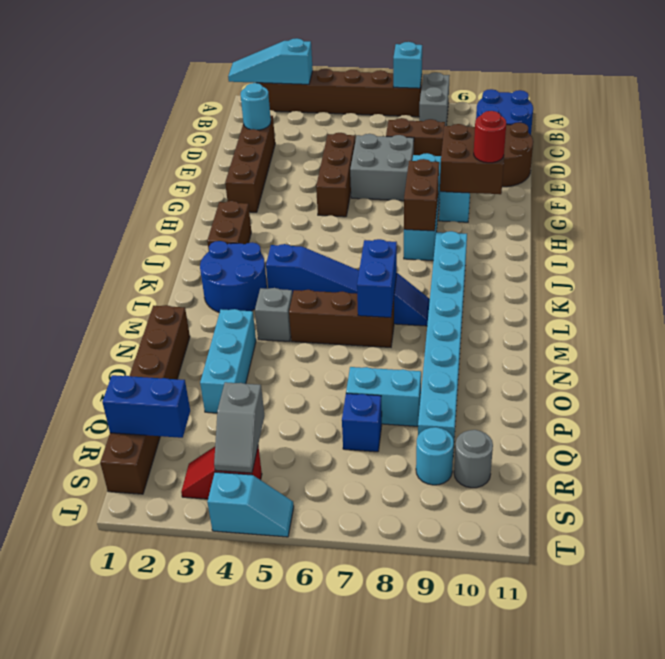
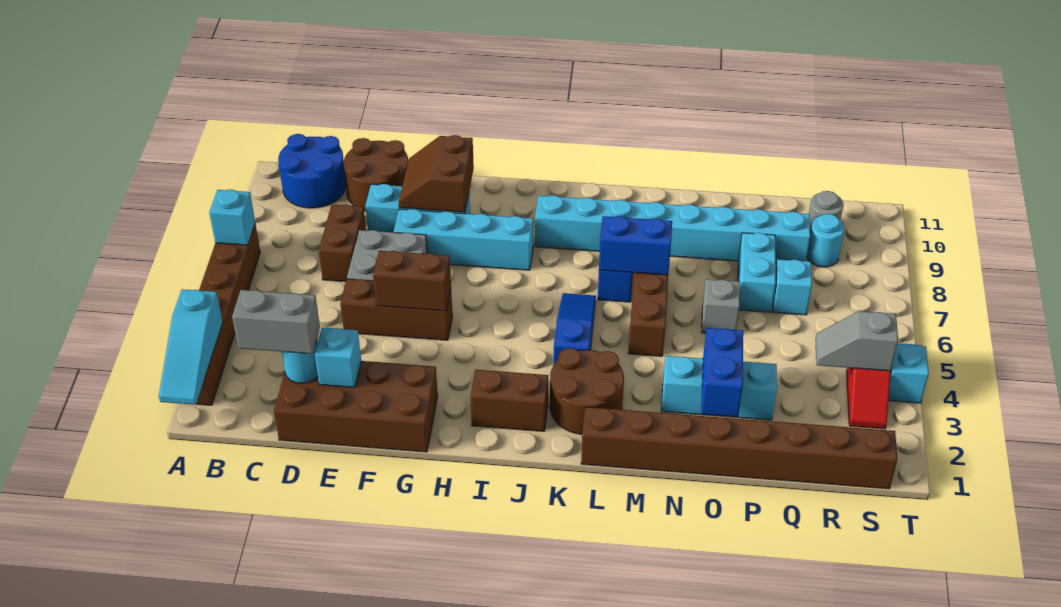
grey 1x2 brick [419,72,450,126] -> grey 1x2 brick moved to [232,290,320,354]
brown 1x4 brick [225,115,275,212] -> brown 2x4 brick [274,361,438,452]
none -> cyan 1x1 brick [315,328,361,387]
brown 2x2 brick [440,124,504,194] -> brown 2x2 slope [399,135,474,212]
red 1x1 round brick [474,111,506,163] -> none
brown 1x2 brick [404,159,439,231] -> brown 1x2 brick moved to [373,251,451,311]
blue 2x2 round brick [200,241,267,313] -> brown 2x2 round brick [550,348,624,434]
grey 1x1 brick [255,288,293,341] -> grey 1x1 brick moved to [701,279,740,333]
brown 1x6 brick [100,305,190,494] -> brown 1x8 brick [581,407,897,489]
blue 1x1 brick [342,393,382,452] -> cyan 1x1 brick [773,259,812,315]
blue 1x2 brick [102,375,190,438] -> blue 1x2 brick moved to [701,328,743,417]
grey 1x2 slope [214,382,265,473] -> grey 1x2 slope turned to [815,311,898,371]

